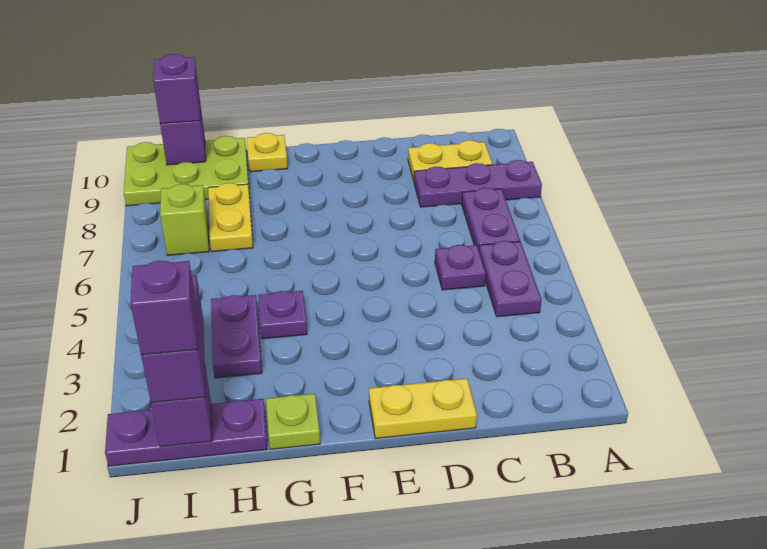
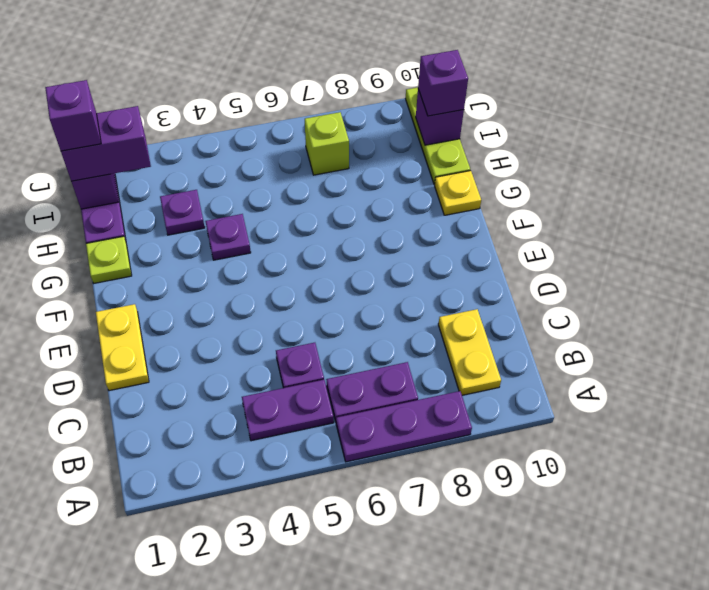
purple 1x3 plate [414,160,542,207] -> purple 1x3 plate turned to [336,391,472,462]
purple 1x2 plate [211,295,262,378] -> purple 1x1 plate [160,190,205,235]
yellow 1x2 plate [208,183,253,252] -> none
lime 2x3 plate [124,136,249,206] -> lime 1x3 plate [405,87,470,184]

